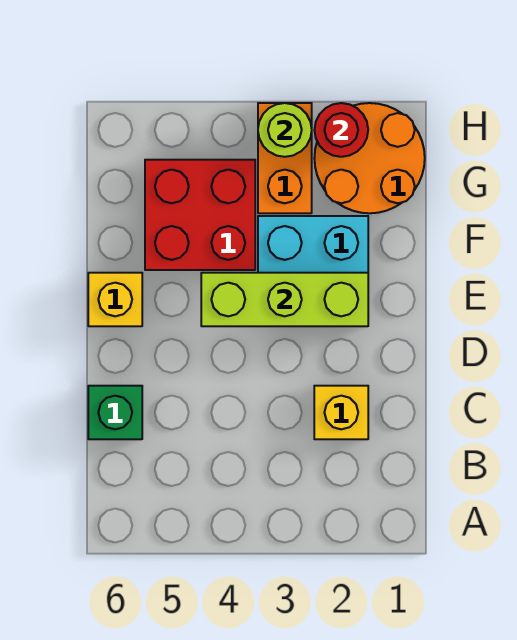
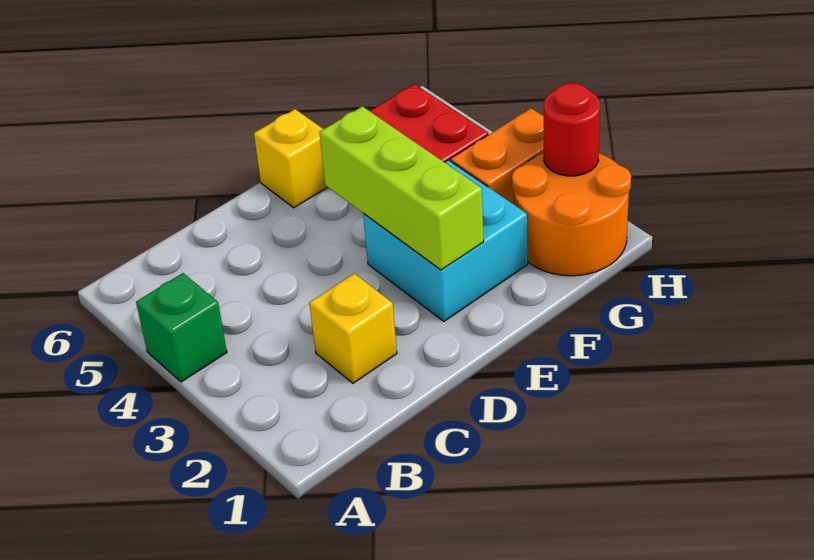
green 1x1 brick [88,386,142,439] -> green 1x1 brick moved to [136,273,227,382]
lime 1x1 round brick [258,103,312,157] -> none

